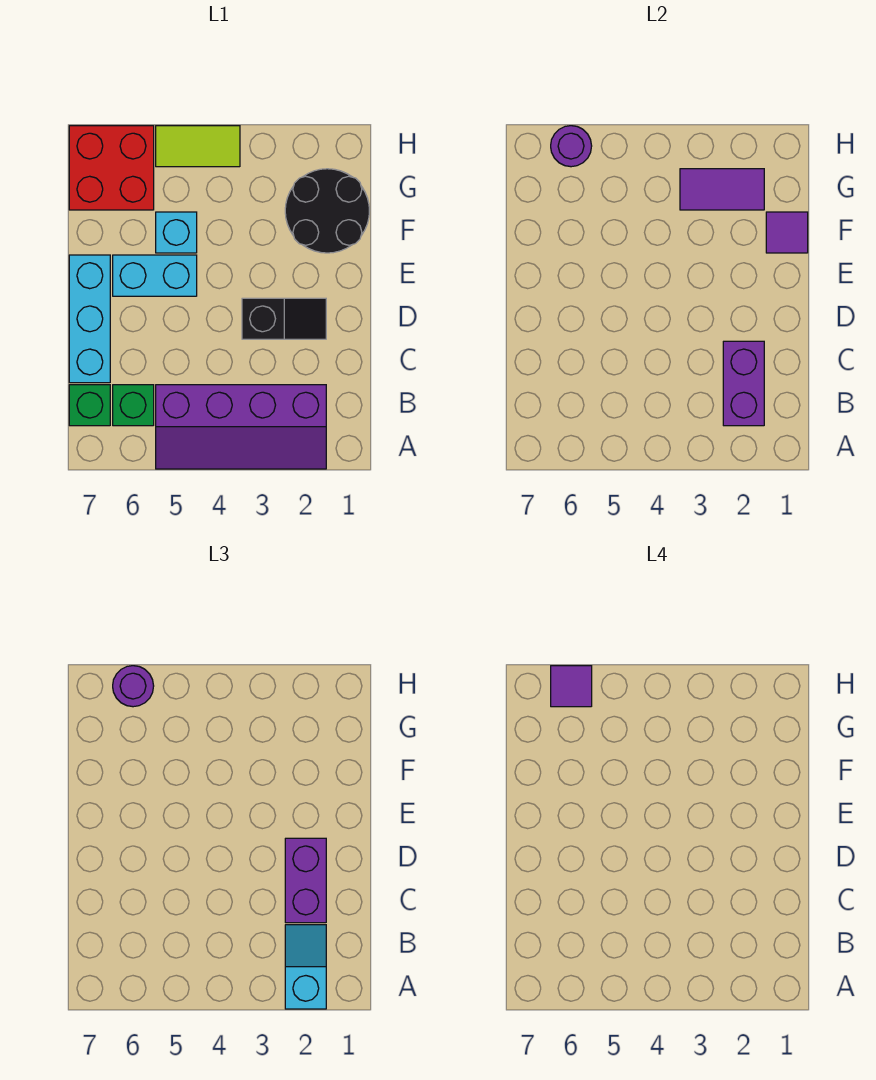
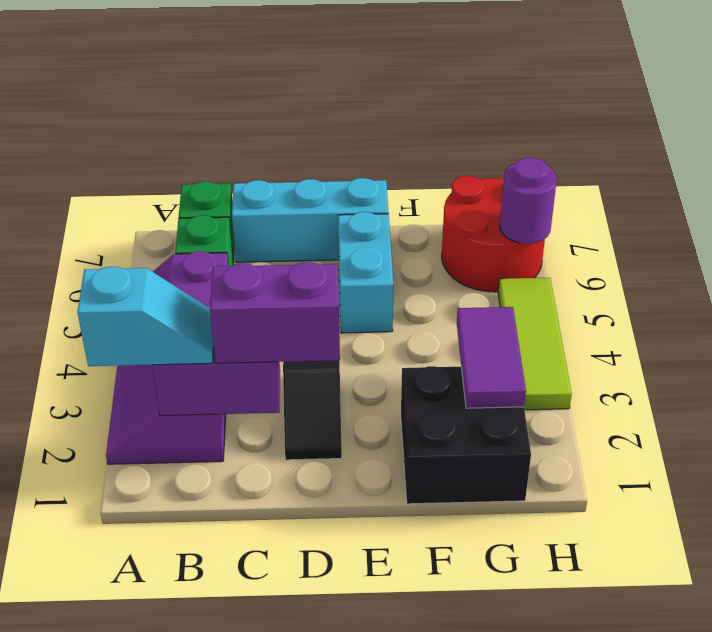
black 2x2 round brick [285,169,369,253] -> black 2x2 brick [401,366,531,504]
purple 1x1 tile [766,212,808,253] -> none
cyan 1x1 brick [156,212,197,253] -> none
red 2x2 brick [69,126,154,210] -> red 2x2 round brick [442,176,545,292]
lime 1x2 tile [156,126,240,167] -> lime 1x3 tile [498,278,572,410]
purple 1x1 round brick [113,666,154,707] -> none
purple 1x1 tile [551,666,592,707] -> none

